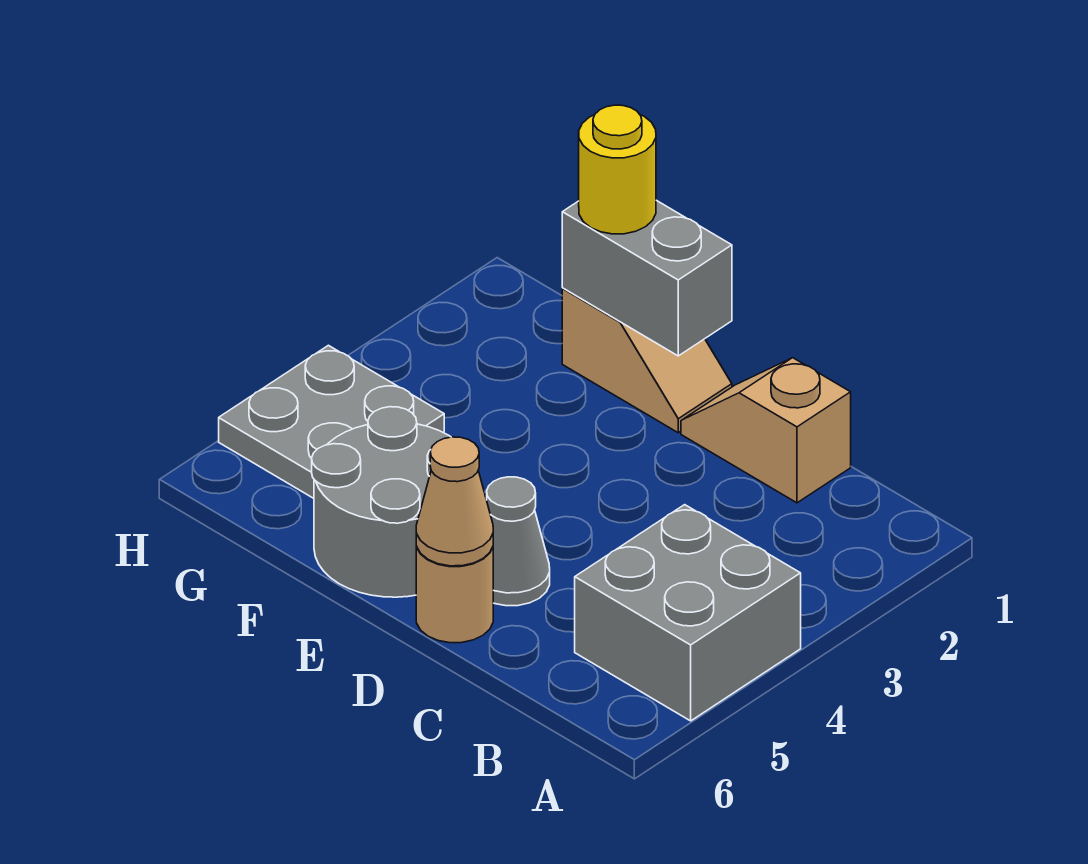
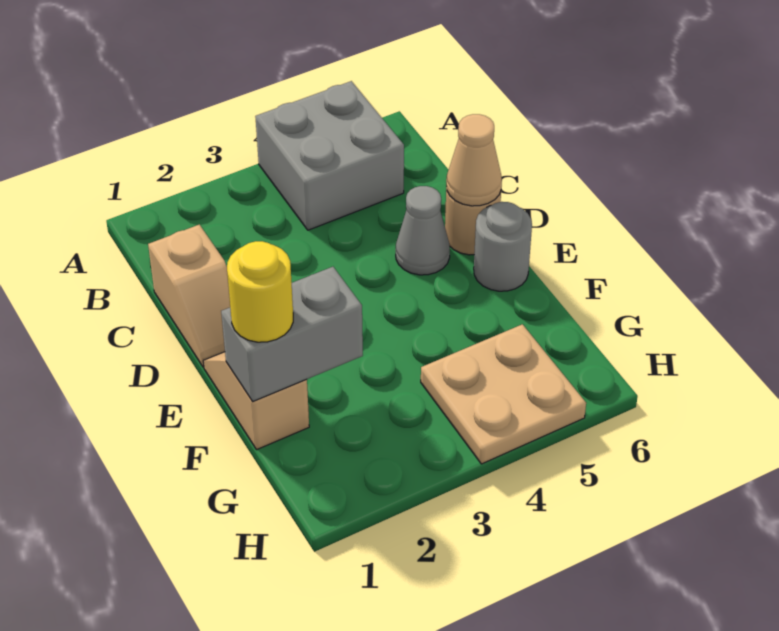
grey 1x2 brick [562,200,732,356] -> grey 1x2 brick turned to [221,267,363,401]
grey 2x2 round brick [312,407,450,597] -> grey 1x1 round brick [474,202,532,291]
grey 2x2 plate [219,345,444,498] -> tan 2x2 plate [421,324,586,464]

